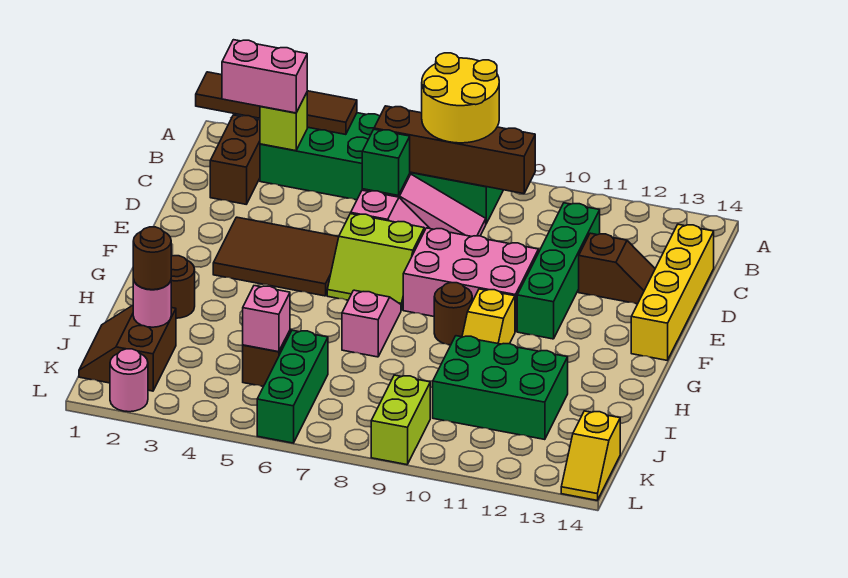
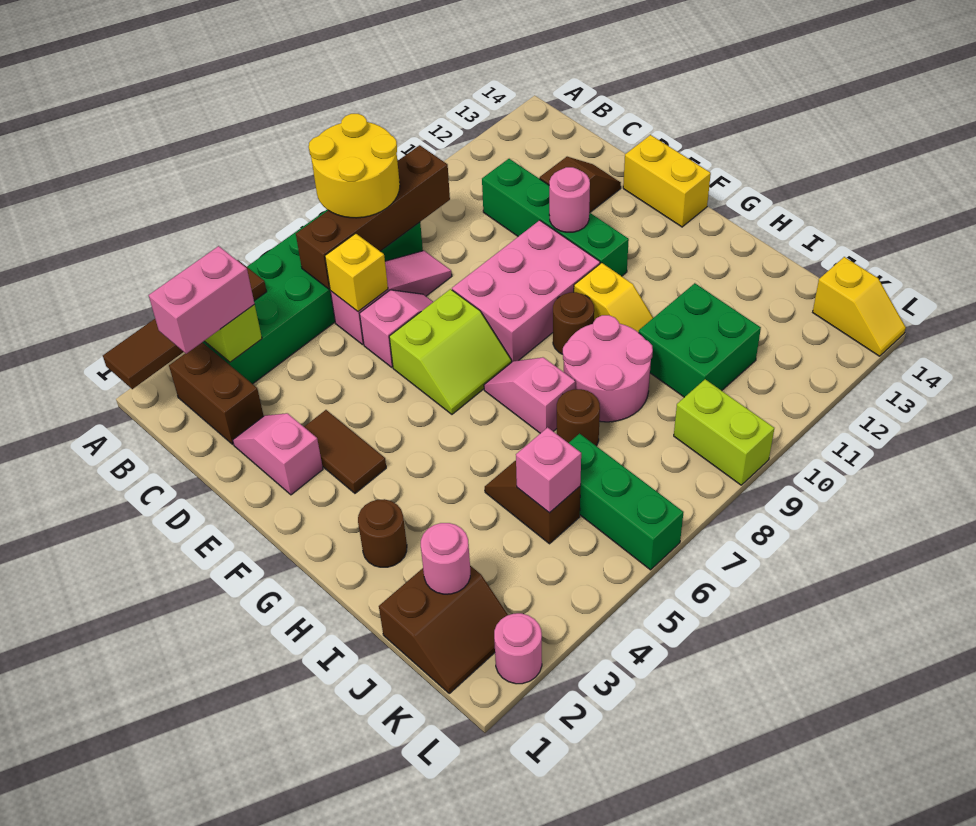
green 1x1 brick [362,129,410,195] -> yellow 1x1 brick [325,233,388,311]
yellow 1x4 brick [631,224,714,360] -> yellow 1x2 brick [623,135,711,227]
none -> pink 1x2 slope [233,413,323,495]
brown 2x3 tile [213,217,339,296] -> brown 1x2 tile [304,410,386,493]
none -> pink 1x1 round brick [549,167,590,232]
none -> pink 2x2 round brick [563,315,653,422]
green 2x3 brick [433,336,568,440] -> green 2x2 brick [639,283,761,397]
brown 2x2 slope [79,305,176,391] -> brown 2x2 slope turned to [379,566,508,693]
brown 1x1 round brick [133,227,171,290] -> brown 1x1 round brick moved to [557,389,600,446]

